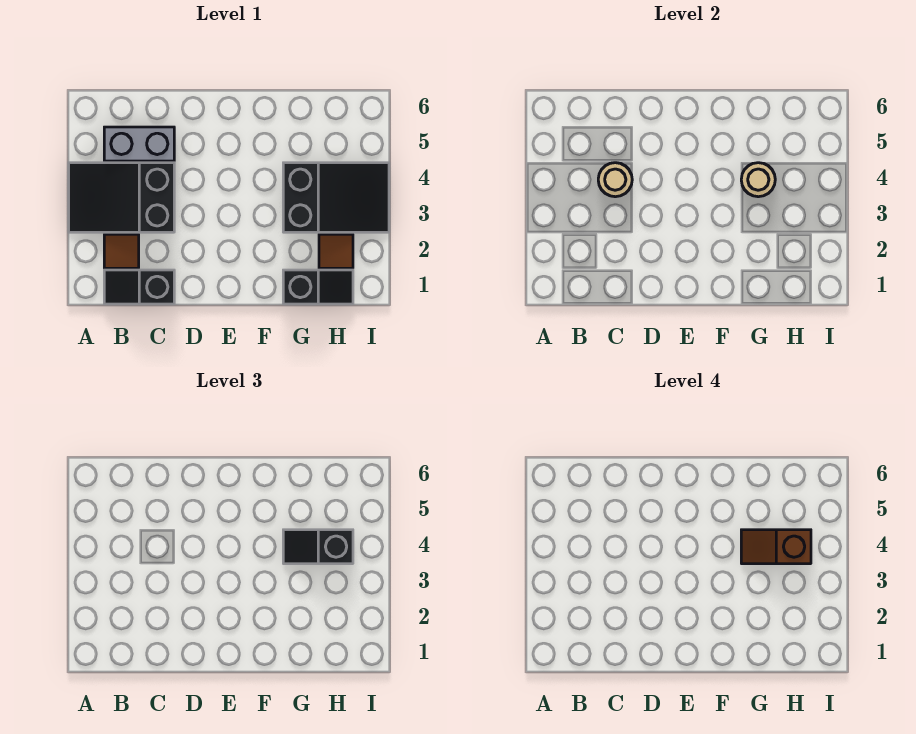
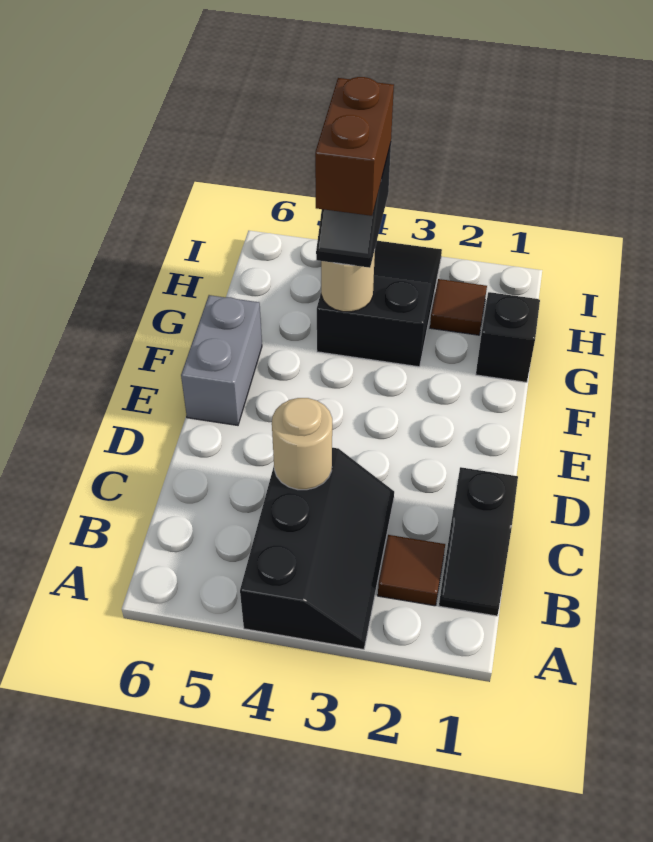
black 2x3 slope [69,163,174,232] -> black 2x3 slope turned to [240,448,394,650]
grey 1x2 brick [104,127,174,161] -> grey 1x2 brick moved to [181,295,262,425]
brown 1x2 slope [741,530,811,564] -> brown 1x2 brick [315,77,394,216]

